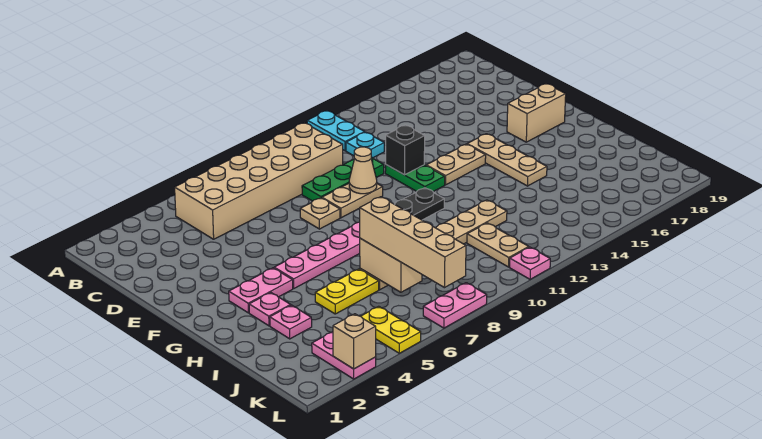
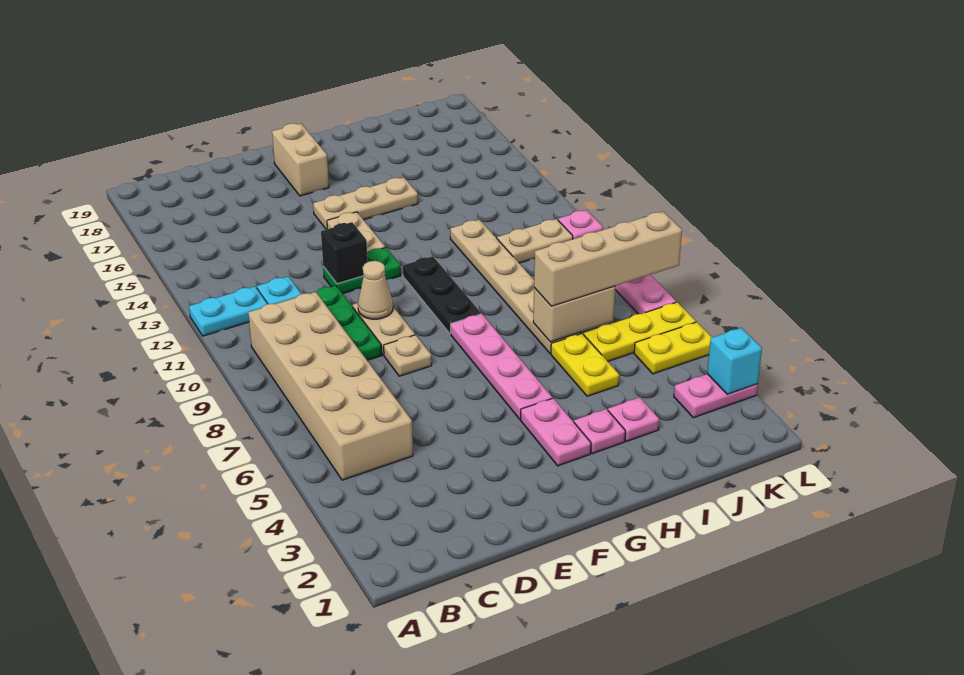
none -> yellow 1x3 plate [584,302,696,361]
tan 1x1 brick [333,314,376,369] -> cyan 1x1 brick [707,328,762,394]

